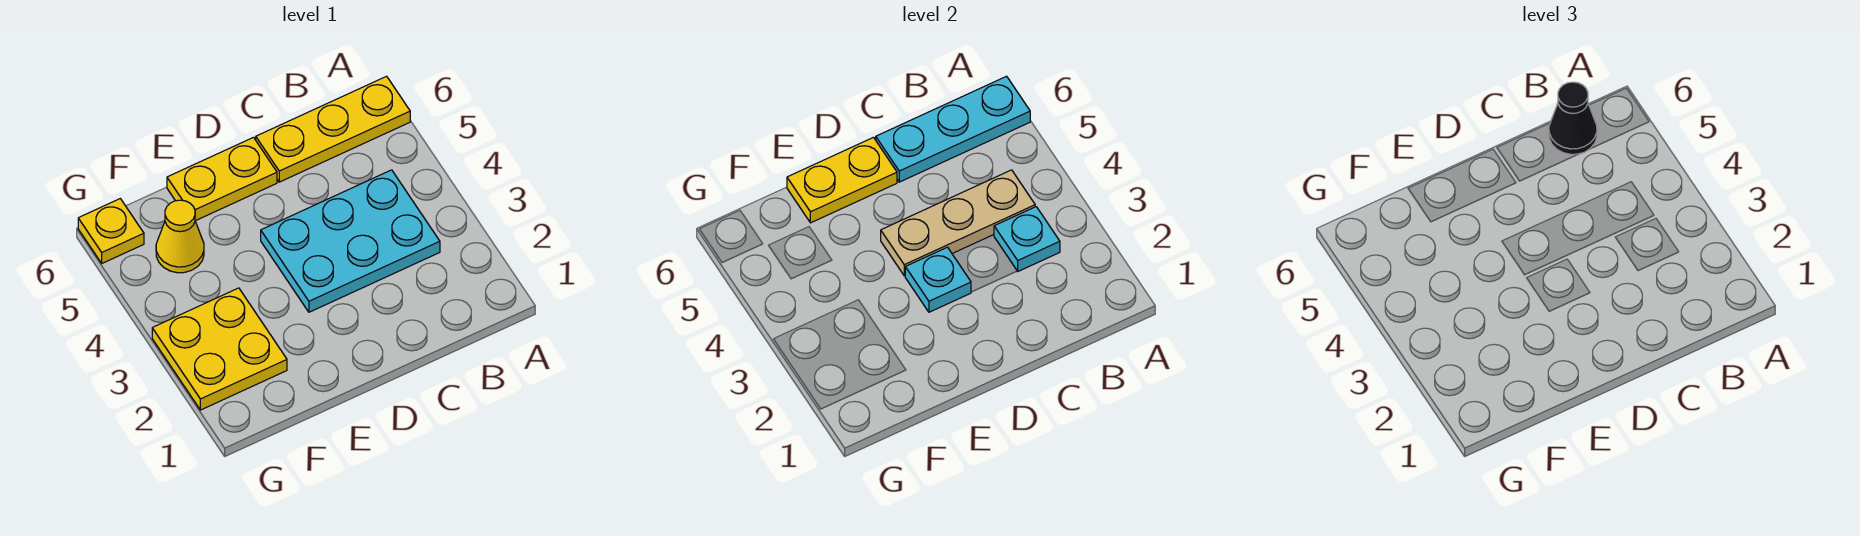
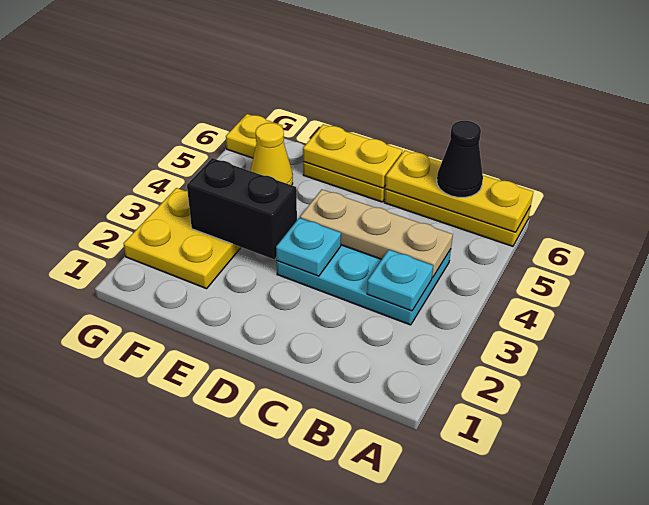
cyan 1x3 plate [876,76,1030,182] -> yellow 1x3 plate [385,150,533,232]
none -> black 1x2 brick [187,158,297,260]

